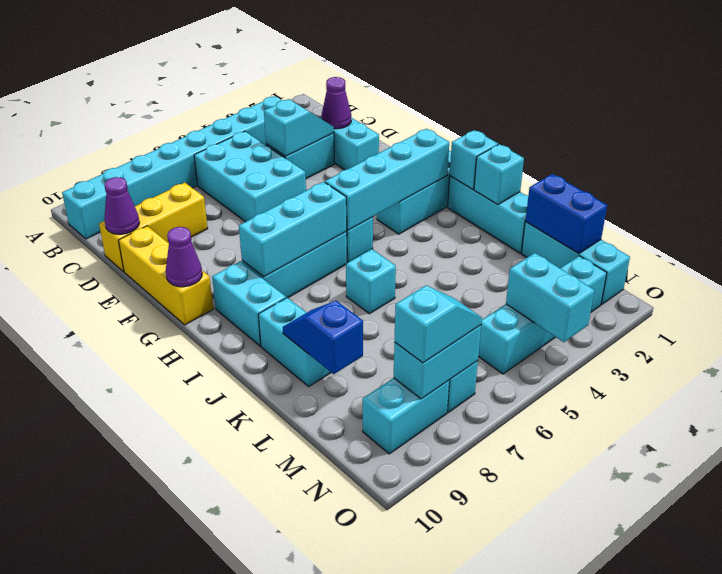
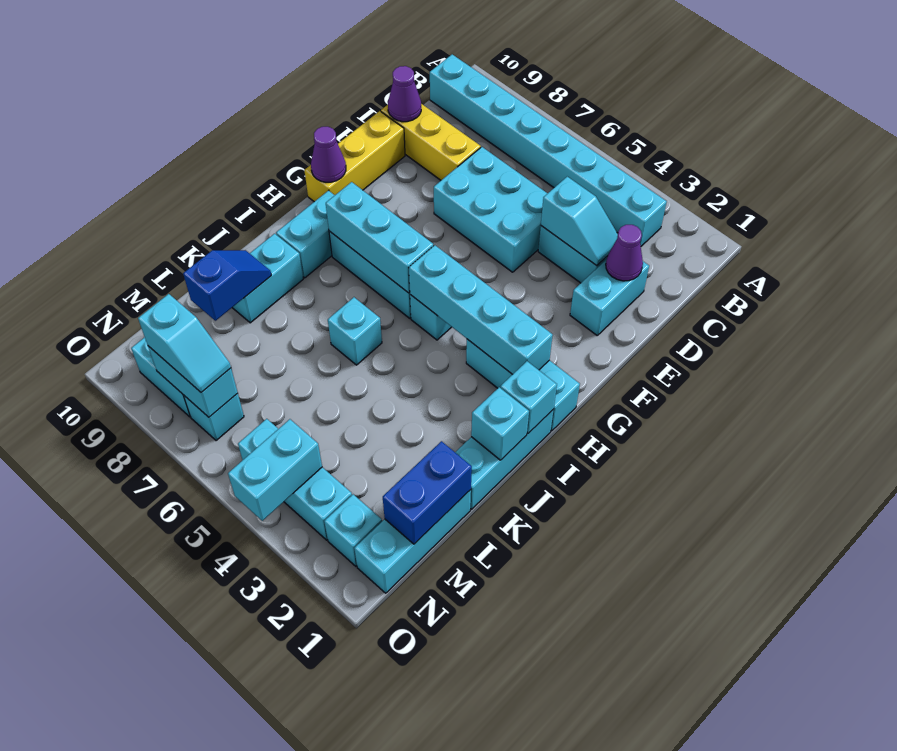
cyan 2x3 brick [194,131,306,222] -> cyan 2x3 brick turned to [434,147,548,272]

